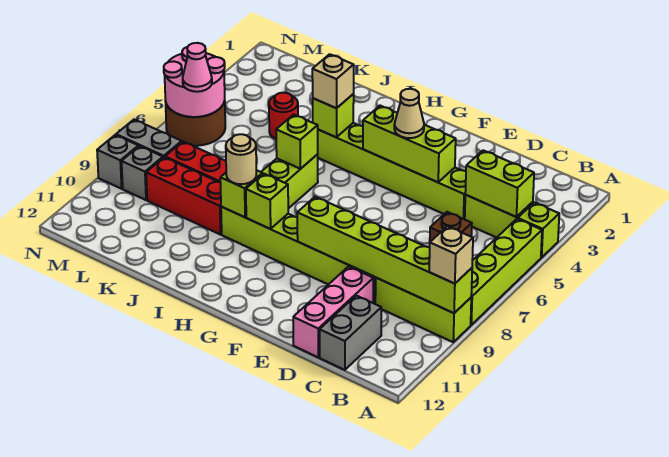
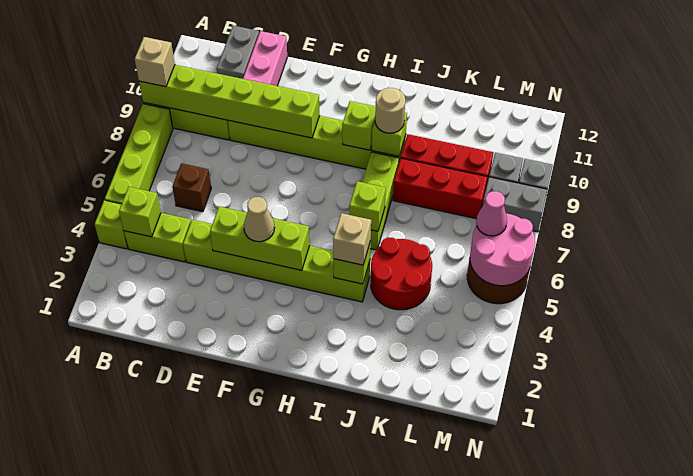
lime 1x2 brick [465,150,534,217] -> lime 1x1 brick [119,187,161,237]
red 1x1 round brick [269,93,298,139] -> red 2x2 round brick [371,238,432,310]

